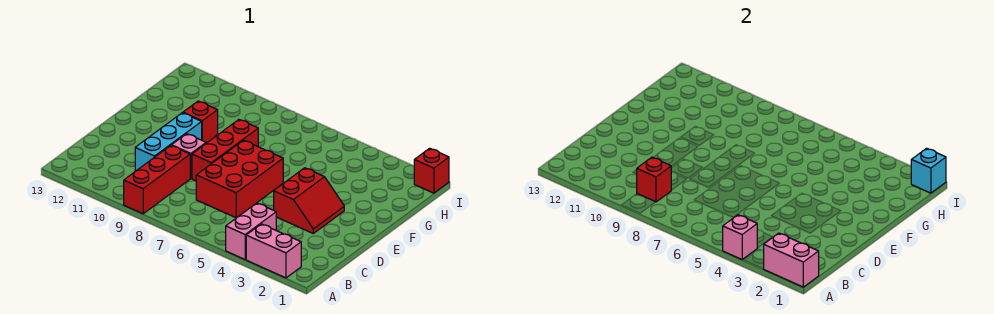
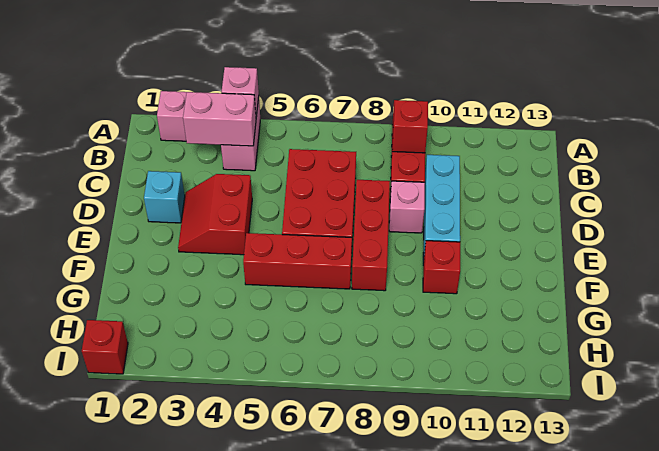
pink 1x2 brick [764,233,819,287] -> pink 1x2 brick moved to [183,92,256,146]
none -> red 1x3 brick [243,233,352,289]
cyan 1x1 brick [911,148,946,193] -> cyan 1x1 brick moved to [144,171,185,223]

